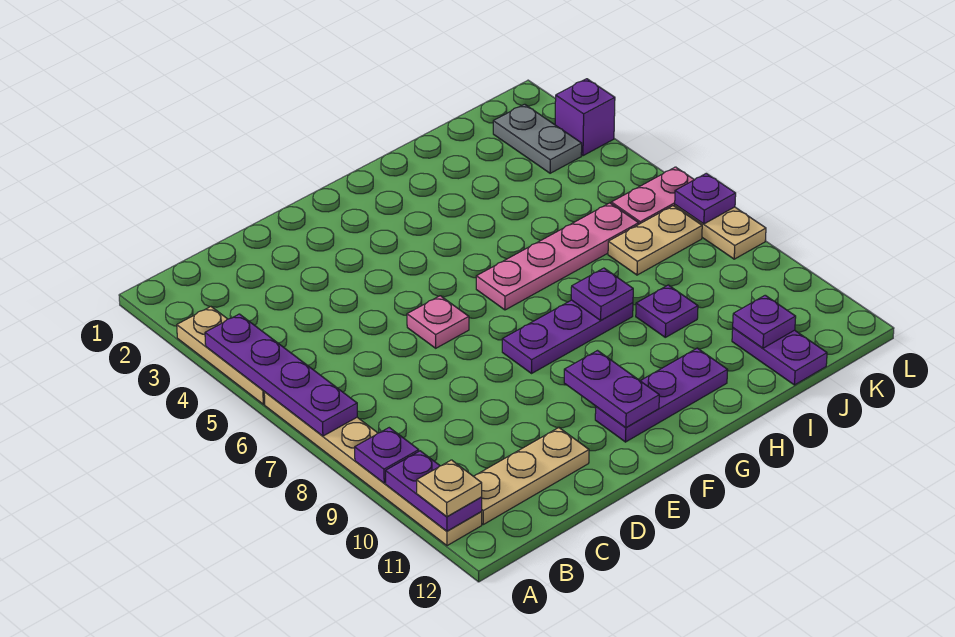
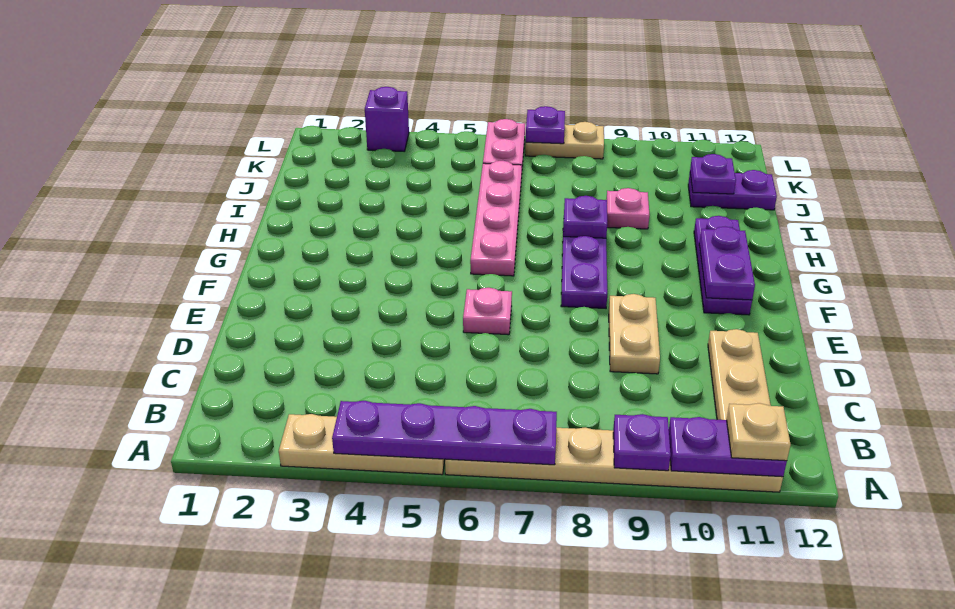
purple 1x2 plate [564,351,659,428] -> purple 1x2 plate turned to [699,227,755,300]
purple 1x1 plate [636,285,698,337] -> pink 1x1 plate [606,188,649,229]
tan 1x2 plate [608,206,702,275] -> tan 1x2 plate moved to [609,294,660,374]
grey 1x2 plate [493,104,582,173] -> none

